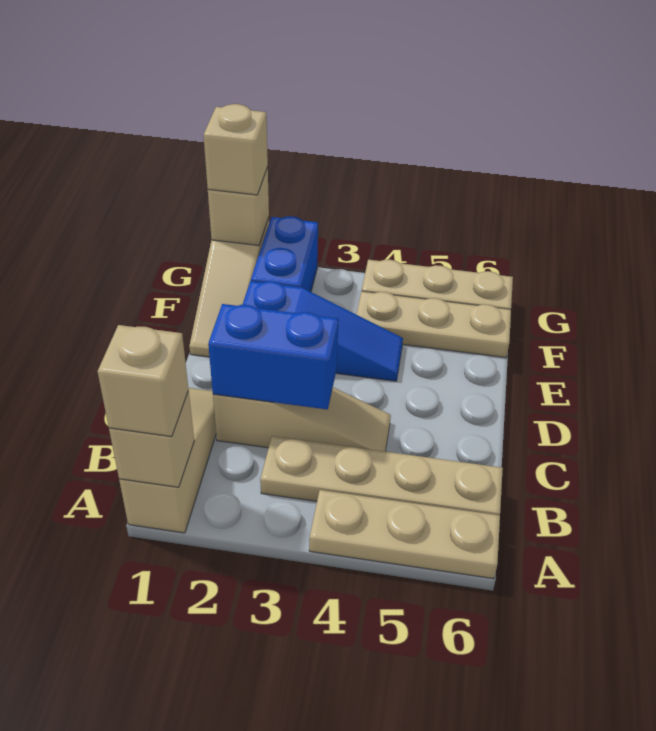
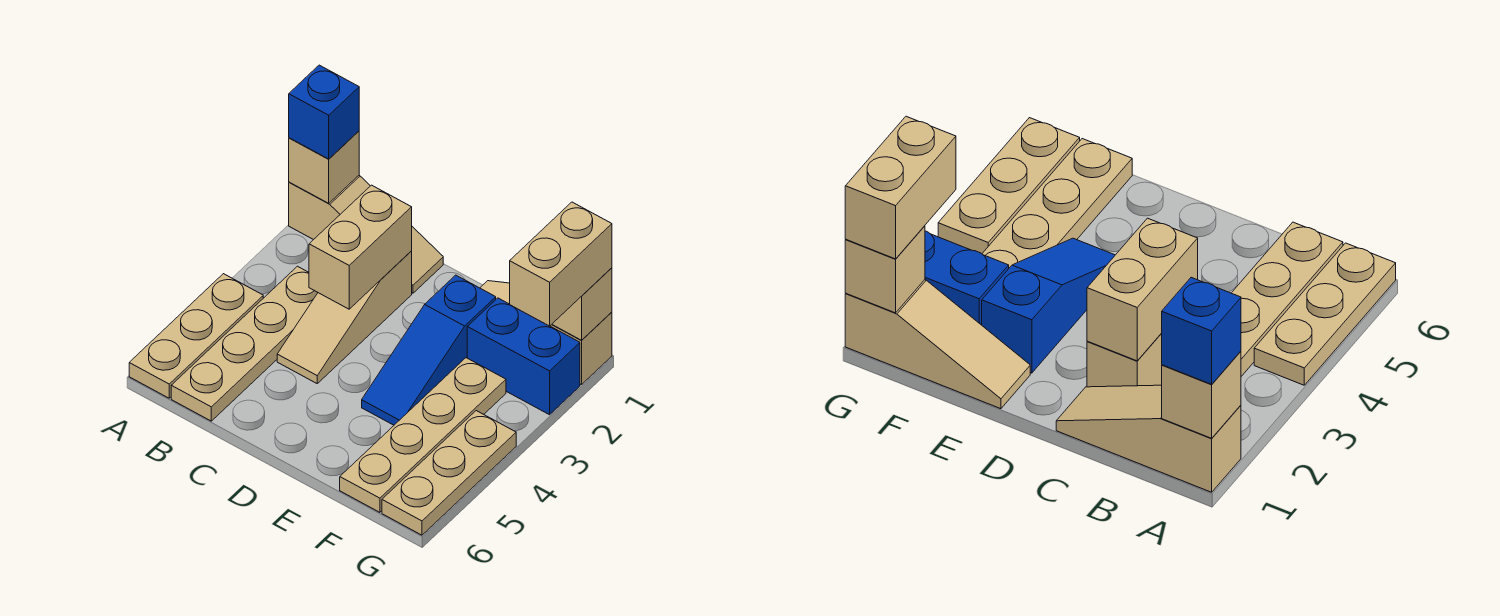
tan 1x1 brick [97,325,188,437] -> blue 1x1 brick [289,65,359,159]
blue 1x2 brick [208,304,339,410] -> tan 1x2 brick [309,185,412,309]
tan 1x3 plate [356,291,511,358] -> tan 1x4 plate [340,358,506,512]
tan 1x1 brick [203,104,268,195] -> tan 1x2 brick [510,202,612,326]

